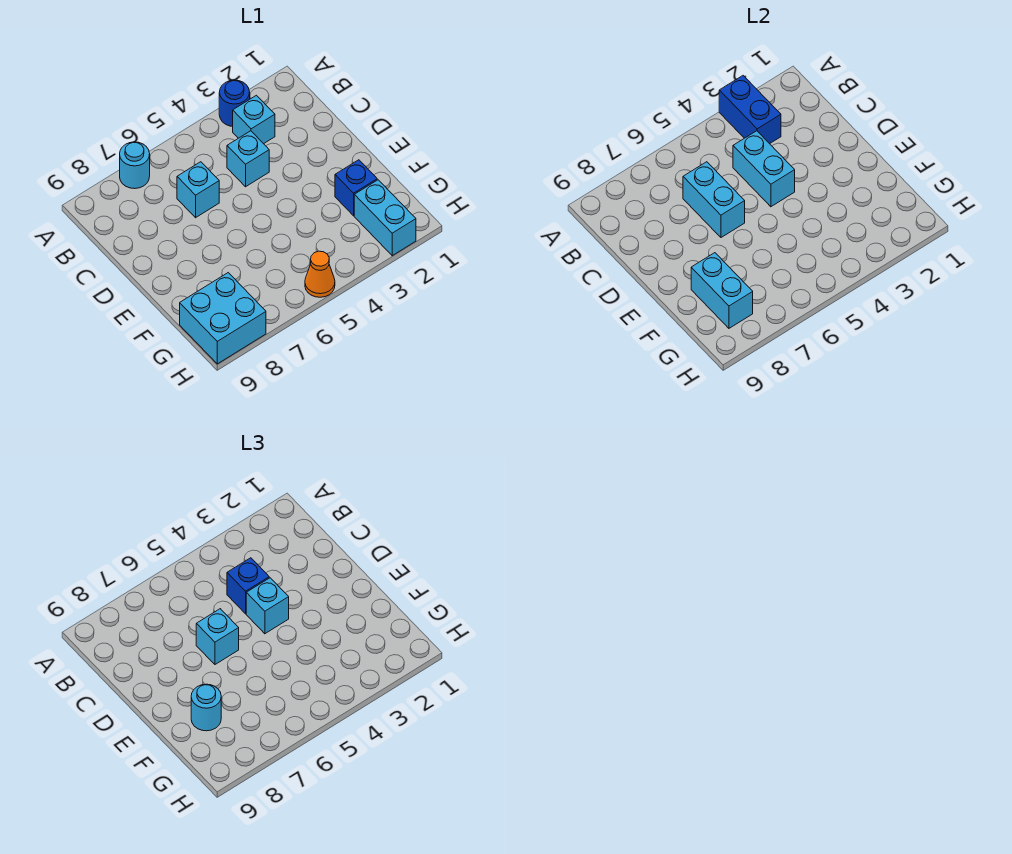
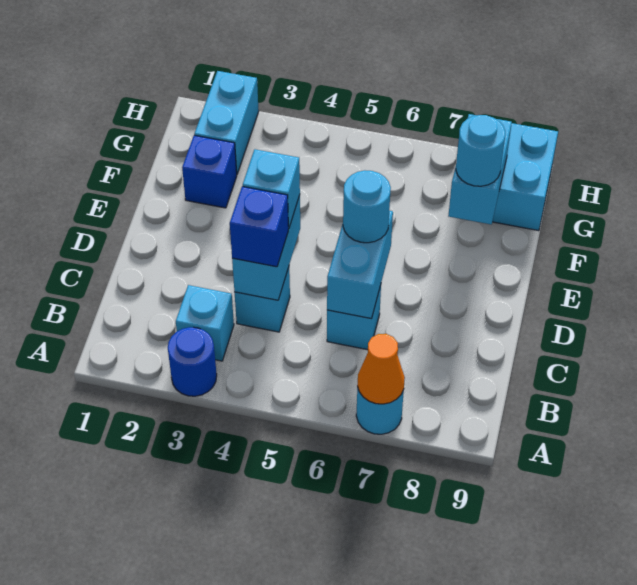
blue 1x2 brick [719,76,781,144] -> none
cyan 1x1 brick [196,609,239,664] -> cyan 1x1 round brick [343,171,391,243]
orange 1x1 cone [305,251,335,297] -> orange 1x1 cone moved to [357,333,405,404]

